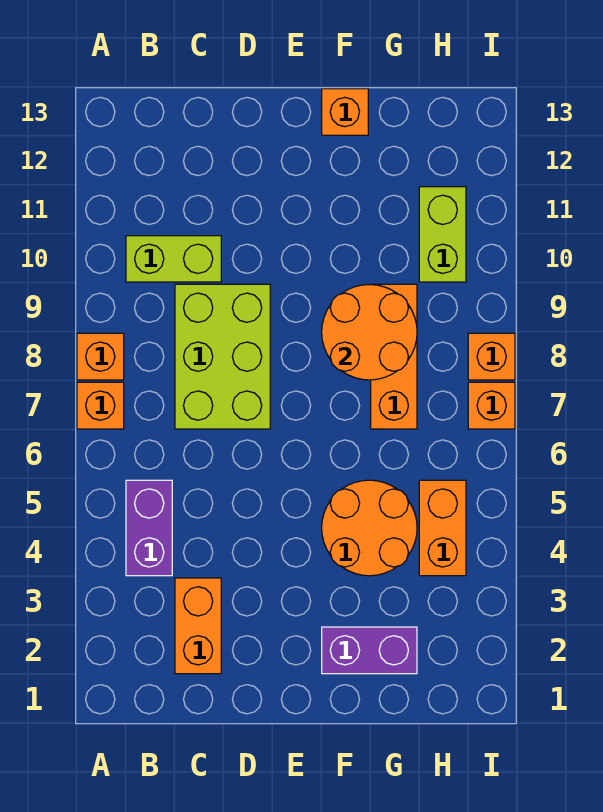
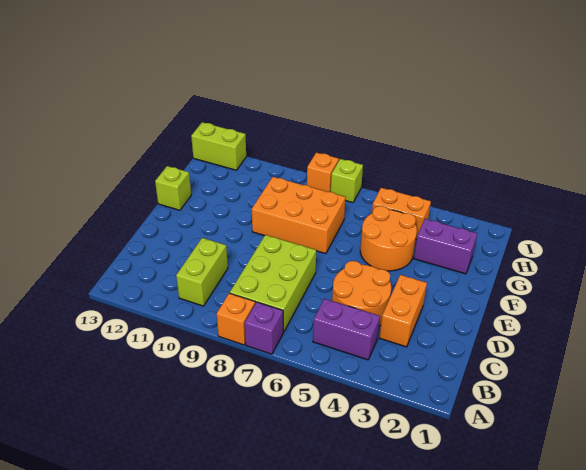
orange 1x1 brick [77,382,124,429] -> purple 1x1 brick [245,302,283,354]
orange 1x2 brick [175,578,221,674] -> orange 1x2 brick turned to [379,275,427,347]
lime 2x3 brick [175,284,270,429] -> lime 2x3 brick turned to [230,235,316,332]
purple 1x2 brick [322,627,417,674] -> purple 1x2 brick turned to [414,219,478,274]
orange 2x2 round brick [322,285,417,380] -> orange 2x2 round brick moved to [332,261,391,326]
orange 1x1 brick [322,89,368,135] -> lime 1x1 brick [155,166,191,210]
orange 1x3 brick [371,284,417,429] -> orange 2x3 brick [252,177,346,254]
lime 1x2 brick [419,187,466,282] -> lime 1x2 brick moved to [191,122,246,170]
orange 1x1 brick [468,382,515,429] -> lime 1x1 brick [331,159,363,203]

